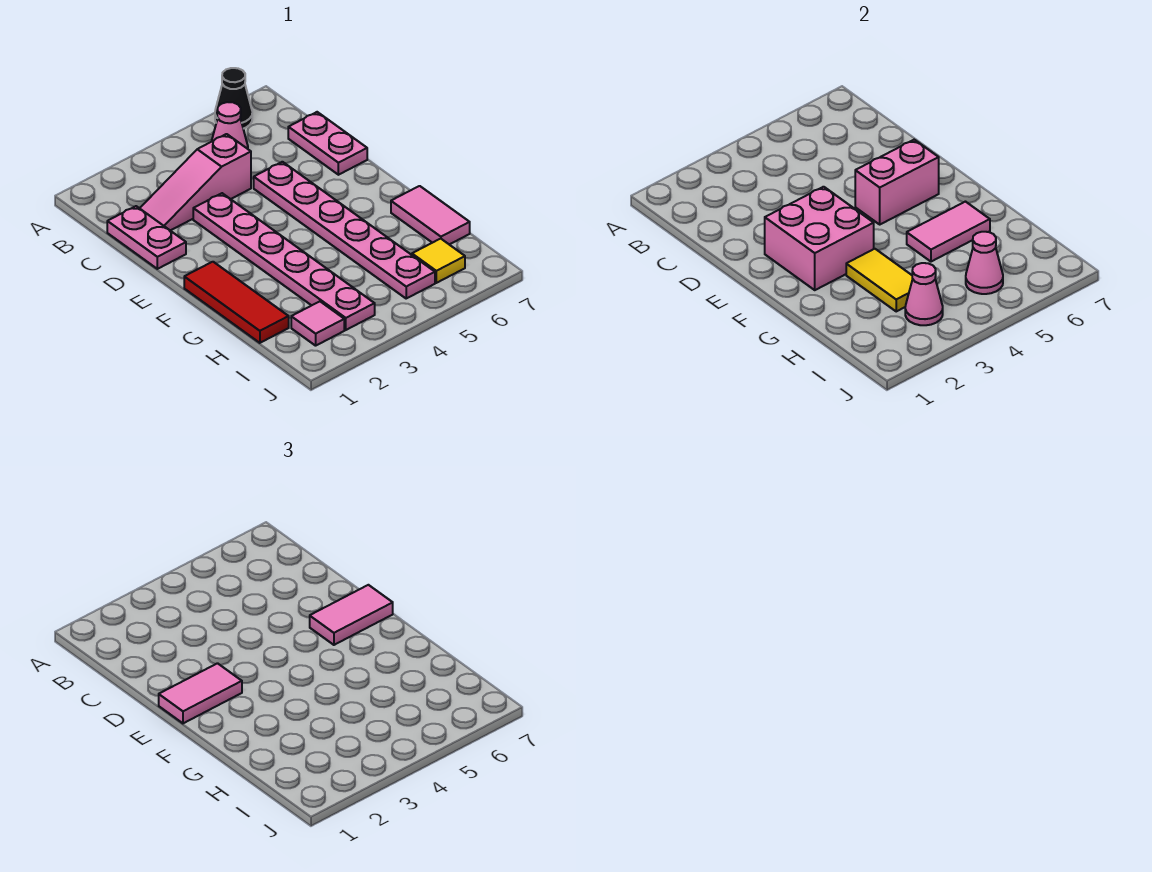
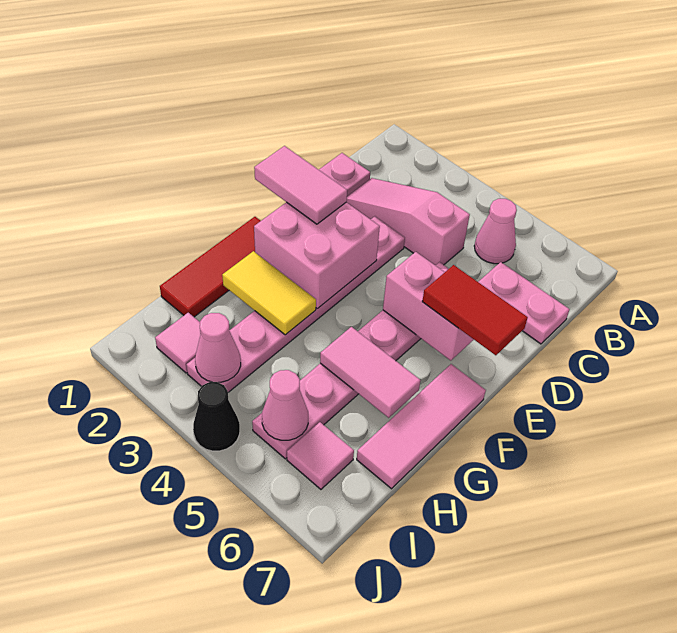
black 1x1 cone [215,68,252,129] -> black 1x1 cone moved to [193,382,240,451]
pink 1x2 plate [288,112,367,175] -> pink 1x2 plate turned to [478,262,570,344]
pink 1x2 tile [310,585,393,645] -> red 1x2 tile [422,265,528,355]
yellow 1x2 tile [846,249,912,311] -> yellow 1x2 tile turned to [222,251,316,335]
pink 1x2 tile [391,186,470,245] -> pink 1x3 tile [357,364,486,489]
yellow 1x1 tile [412,239,465,283] -> pink 1x1 tile [287,422,354,489]

